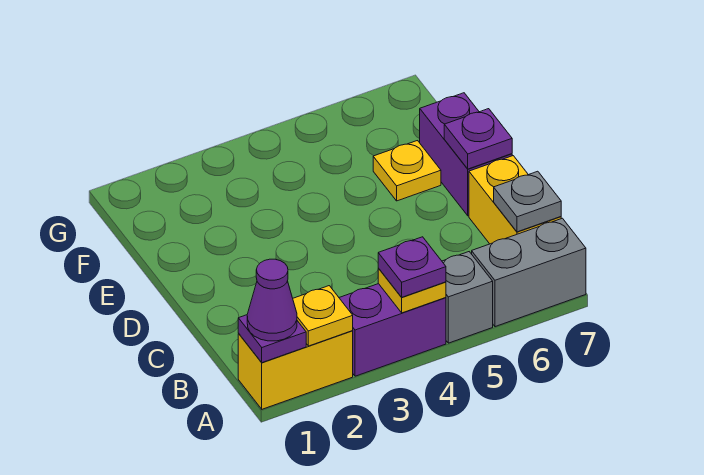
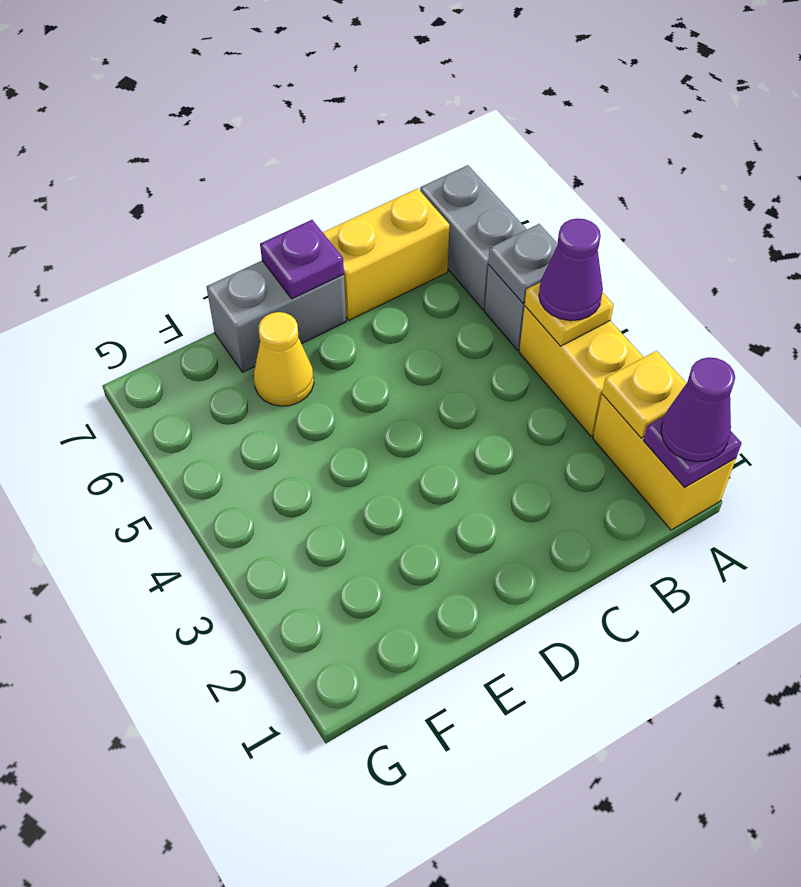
purple 1x2 brick [339,284,446,376] -> yellow 1x2 brick [519,306,644,436]
purple 1x1 plate [378,237,446,297] -> purple 1x1 cone [539,218,603,321]
grey 1x1 plate [494,171,561,232] -> grey 1x1 plate moved to [488,224,558,303]
purple 1x2 brick [420,93,512,216] -> grey 1x2 brick [206,261,346,372]
yellow 1x1 plate [373,141,441,201] -> yellow 1x1 cone [254,312,314,406]

